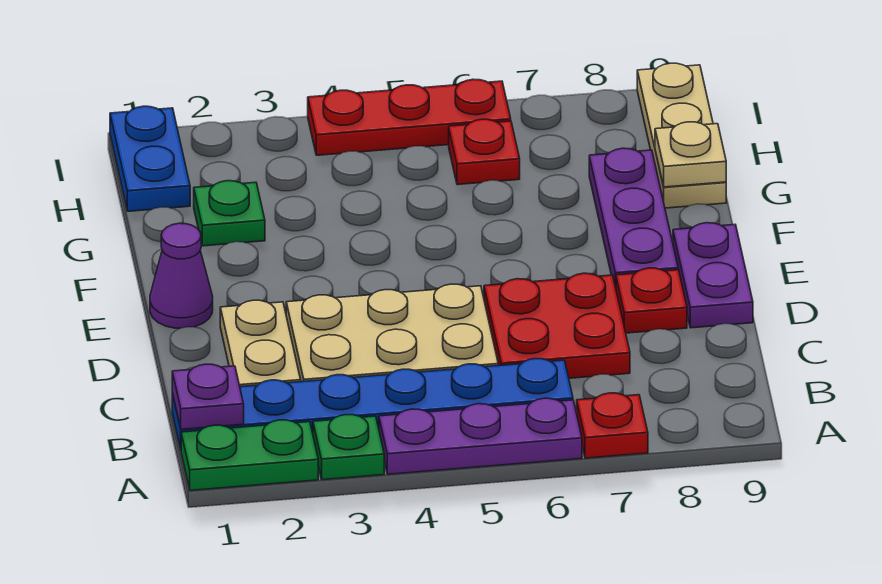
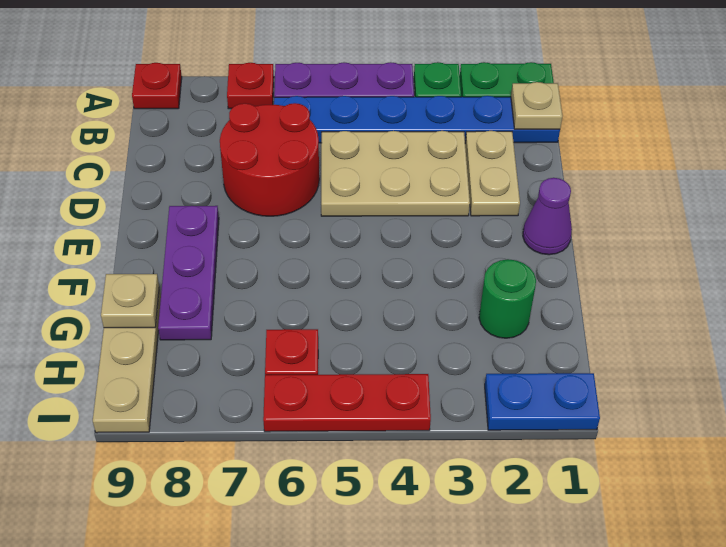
purple 1x1 plate [172,364,244,429] -> tan 1x1 plate [511,82,563,129]
red 2x2 plate [484,273,630,378] -> red 2x2 round brick [220,103,319,216]
red 1x1 plate [616,268,687,333] -> red 1x1 plate moved to [132,63,182,109]
purple 1x2 plate [673,223,753,328] -> none
green 1x1 plate [194,181,265,246] -> green 1x1 round brick [479,259,536,338]
blue 1x2 plate [110,106,190,211] -> blue 1x2 plate turned to [485,373,600,430]

